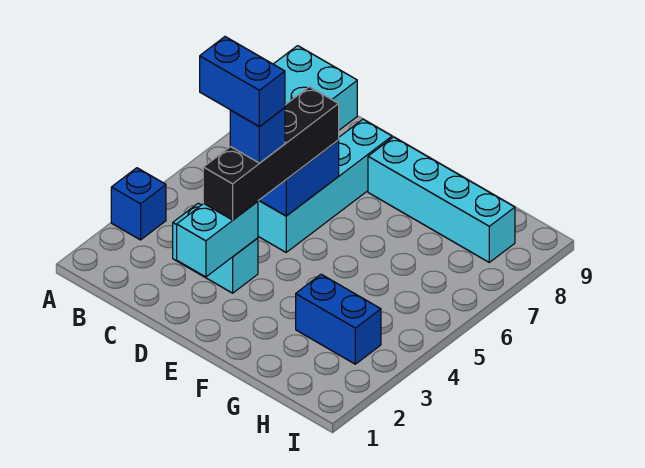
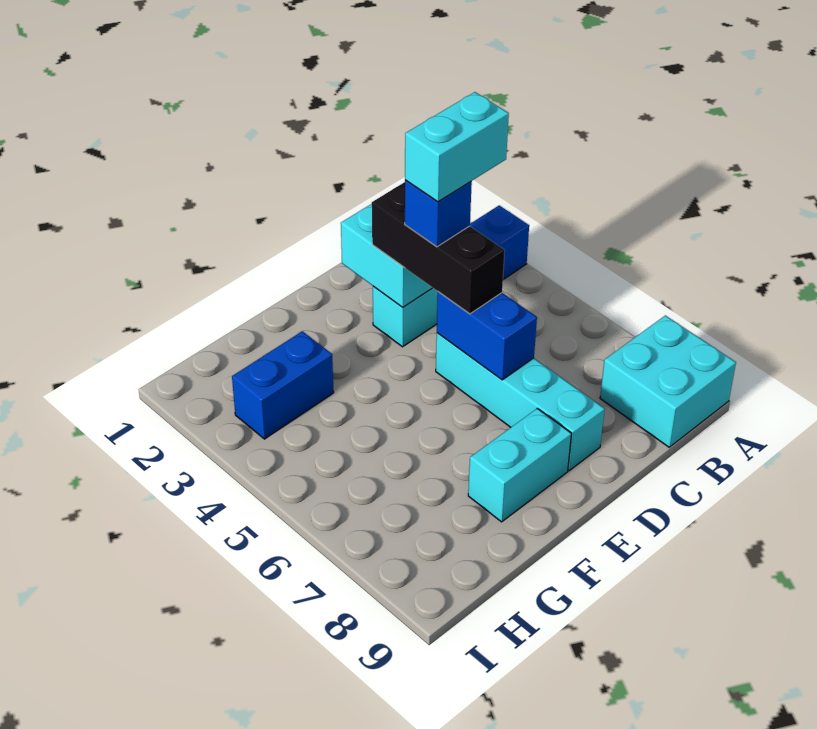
blue 1x2 brick [200,37,285,127] -> cyan 1x2 brick [405,92,509,202]
black 1x4 brick [203,87,339,220] -> black 1x3 brick [372,182,505,314]
cyan 1x4 brick [368,137,515,262] -> cyan 1x2 brick [468,408,571,522]

